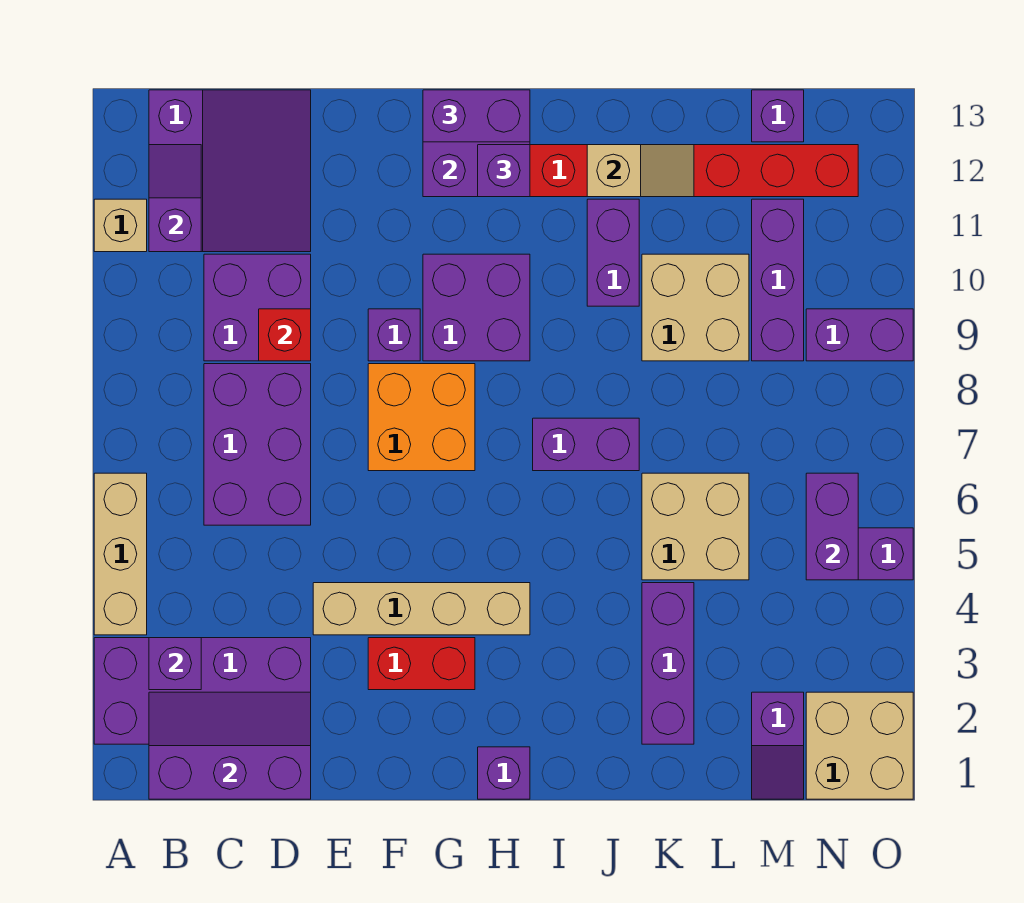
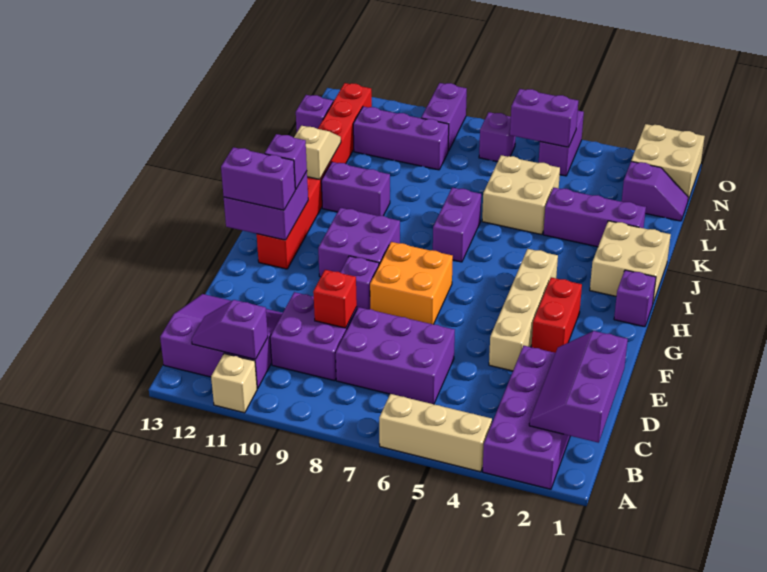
purple 1x1 brick [149,638,201,690] -> purple 1x1 brick moved to [479,112,516,162]
purple 1x2 brick [423,90,530,142] -> purple 1x2 brick turned to [221,147,295,210]
tan 2x2 brick [642,254,749,361] -> tan 2x2 brick moved to [590,221,671,303]

